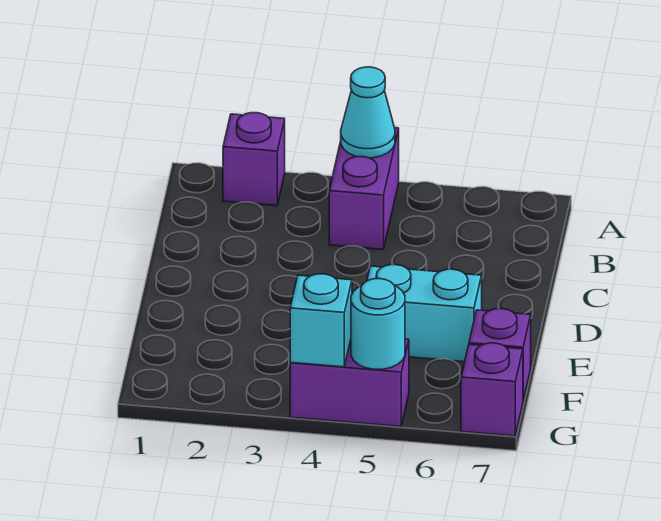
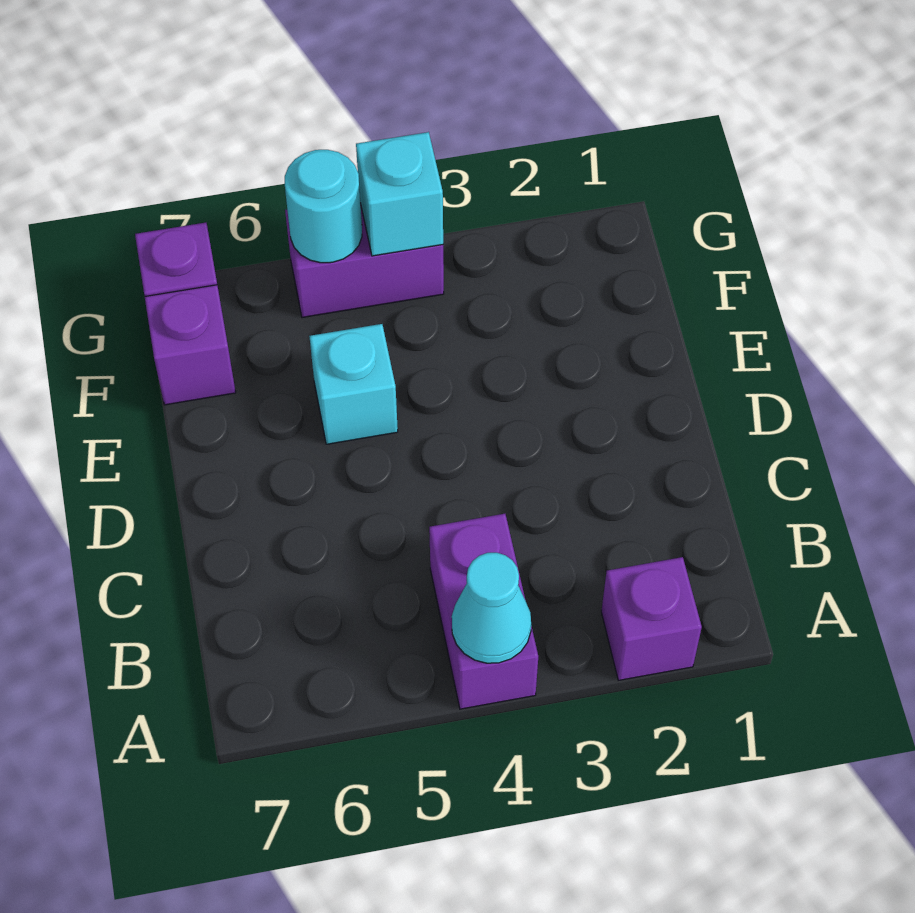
cyan 1x2 brick [367,265,482,362] -> cyan 1x1 brick [309,324,398,444]

